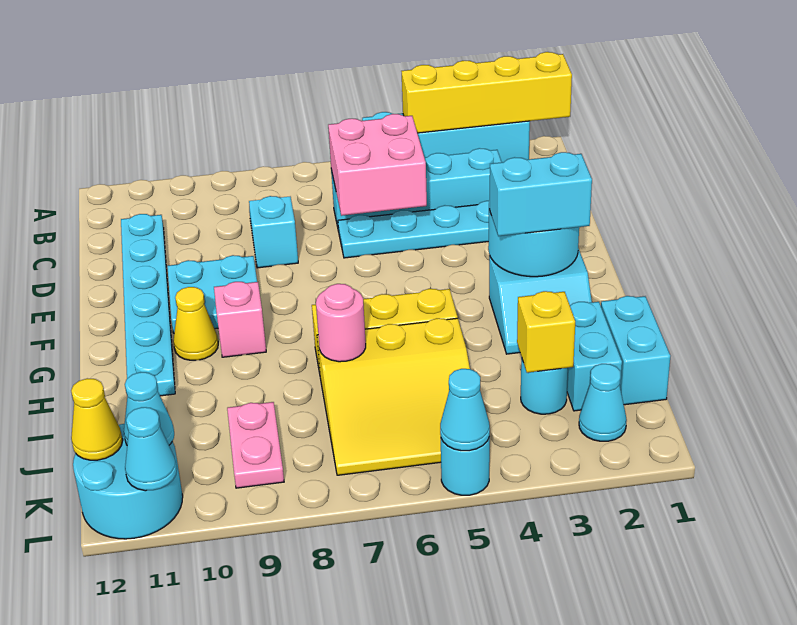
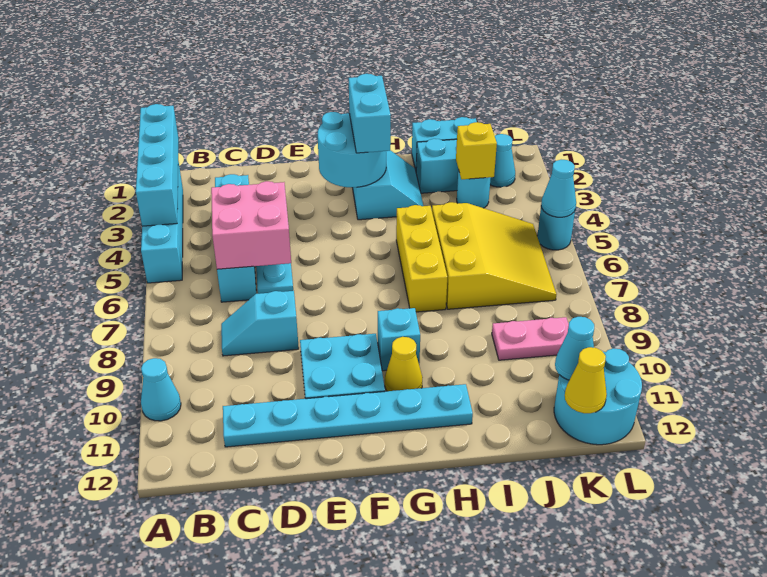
yellow 1x4 brick [402,52,572,133] -> cyan 1x4 brick [136,104,179,226]
pink 1x1 brick [214,282,266,357] -> cyan 1x1 brick [378,308,420,371]
pink 1x1 round brick [316,284,366,362] -> none
cyan 1x1 cone [125,407,177,491] -> cyan 1x1 cone moved to [141,358,181,421]

